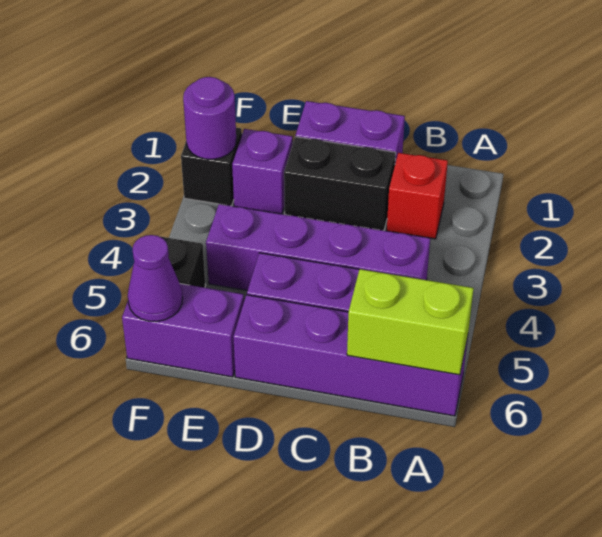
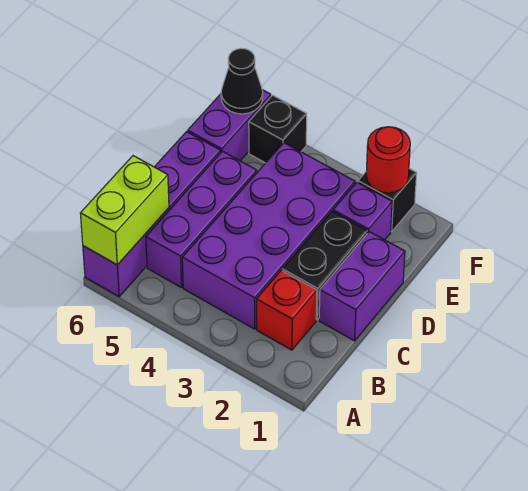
purple 1x4 brick [206,204,430,290] -> purple 2x4 brick [182,143,355,329]
purple 1x1 round brick [183,77,236,159] -> red 1x1 round brick [366,127,410,193]
purple 1x1 cone [128,235,183,322] -> black 1x1 cone [221,48,263,114]

